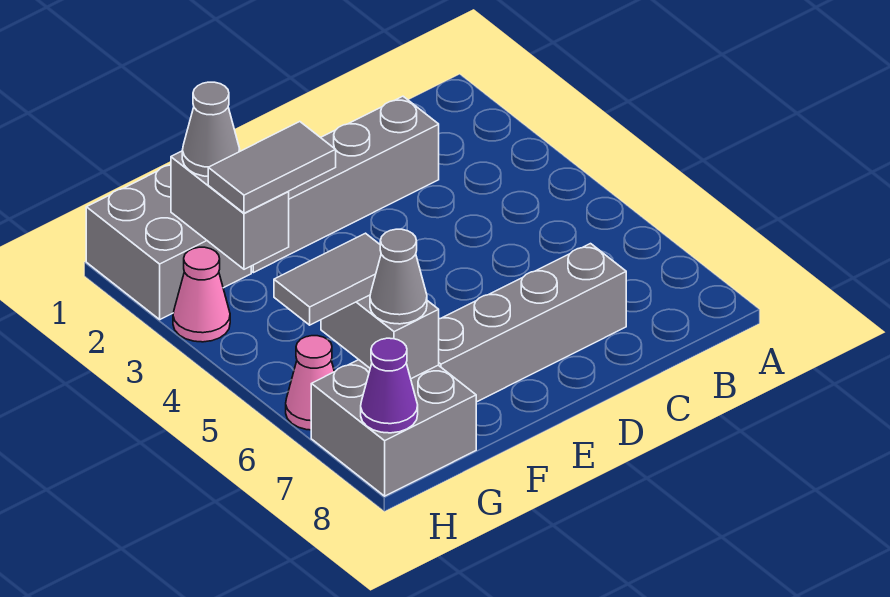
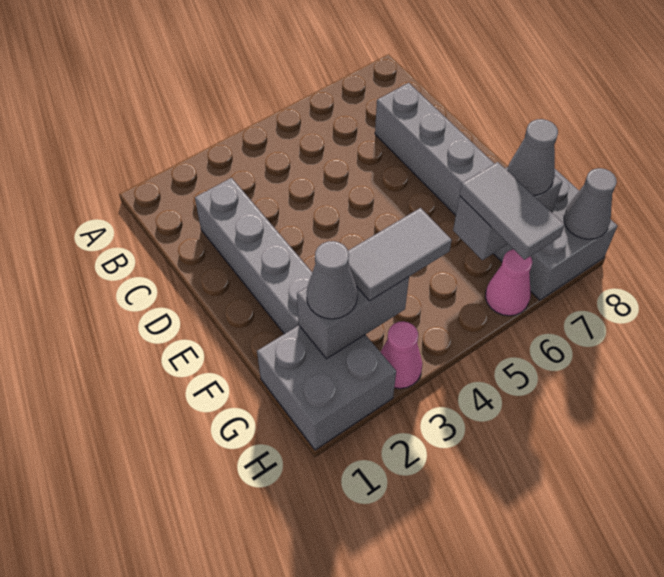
grey 1x2 tile [208,122,336,213] -> grey 1x2 tile turned to [348,208,452,301]
purple 1x1 cone [361,338,418,433] -> grey 1x1 cone [564,168,617,239]

